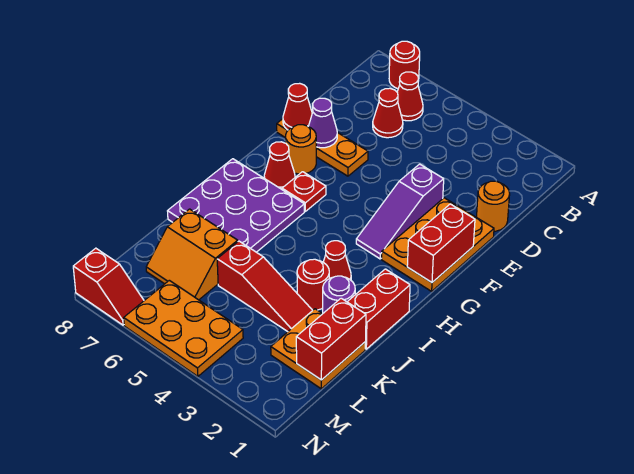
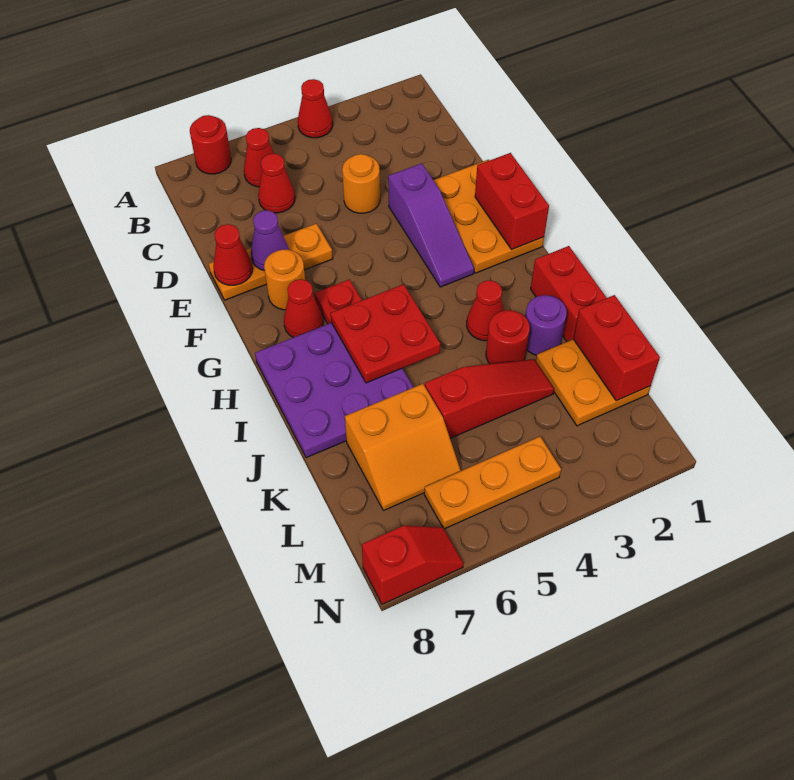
none -> red 1x1 cone [298,79,333,138]
orange 1x1 round brick [477,181,510,231] -> orange 1x1 round brick moved to [342,154,380,213]
none -> red 2x2 plate [331,284,440,383]
orange 2x3 plate [124,280,243,376] -> orange 1x3 plate [424,437,561,529]

